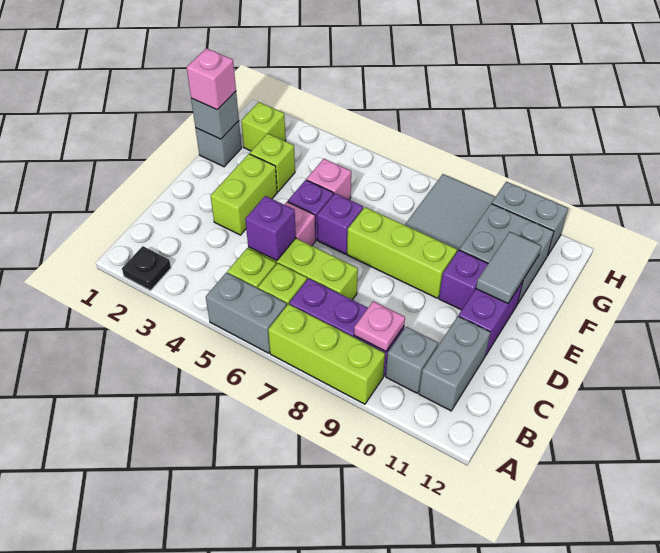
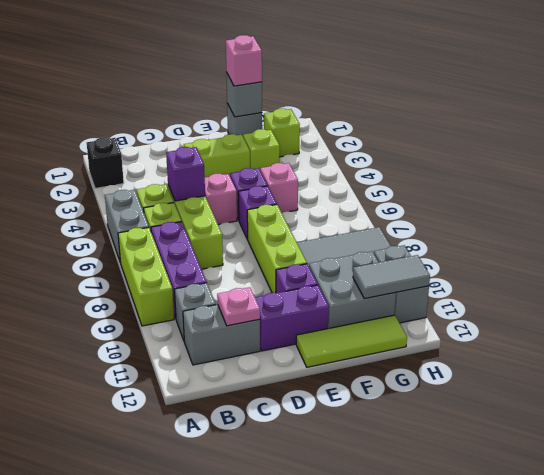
black 1x1 plate [122,246,171,290] -> black 1x1 brick [87,137,124,188]
pink 1x1 plate [354,301,405,351] -> pink 1x1 plate moved to [217,287,260,326]
grey 1x2 tile [476,232,541,303] -> grey 1x2 tile moved to [353,255,430,299]
none -> lime 1x3 tile [296,315,407,367]

